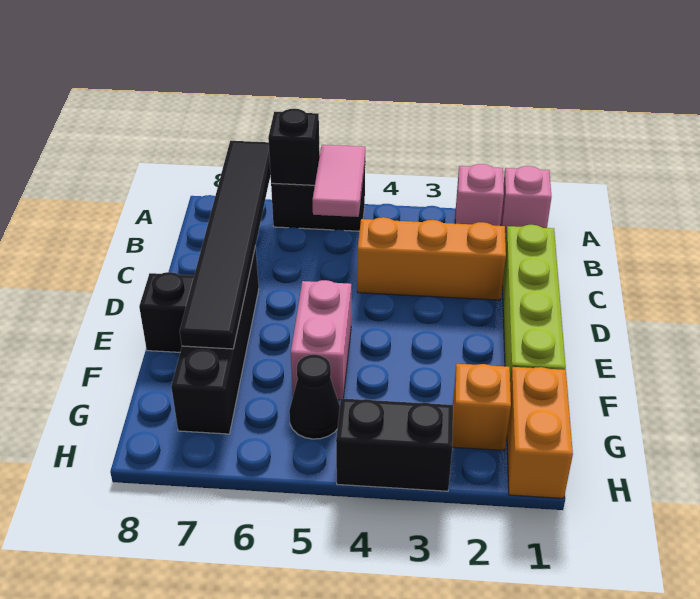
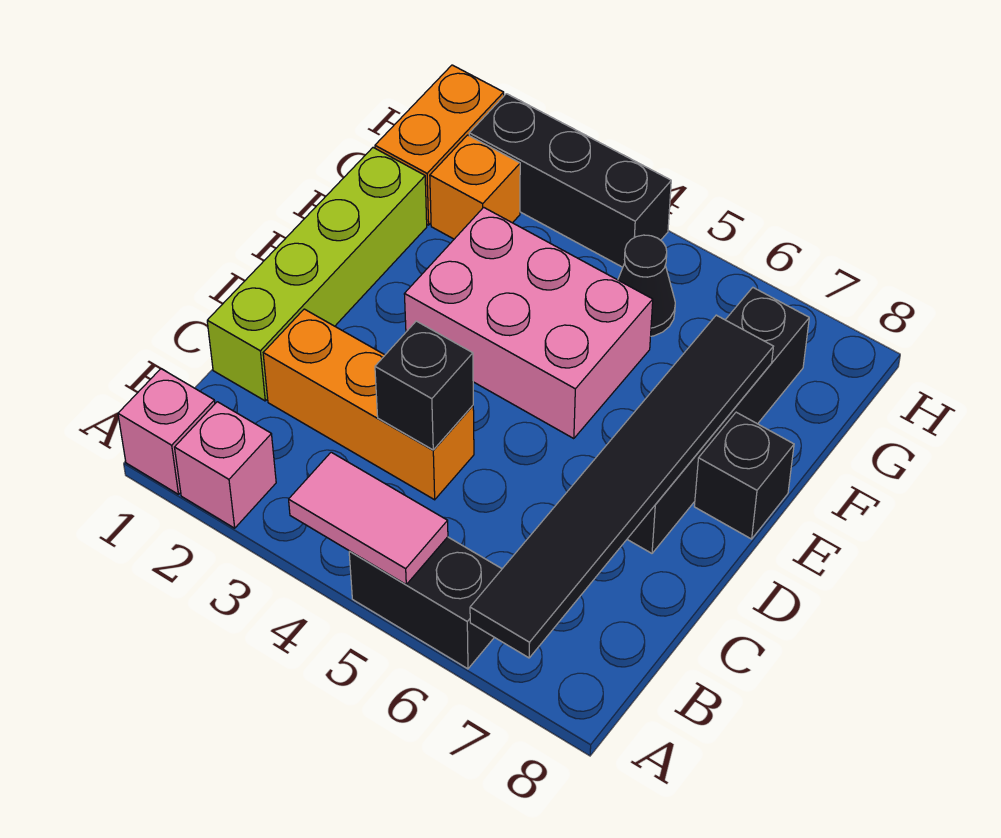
pink 1x2 tile [312,145,365,217] -> pink 1x2 tile turned to [289,452,448,584]
black 1x1 brick [268,109,320,185] -> black 1x1 brick moved to [375,321,473,450]
pink 1x2 brick [291,280,351,400] -> pink 2x3 brick [404,207,653,439]
black 1x2 brick [336,398,453,491] -> black 1x3 brick [469,94,671,267]

